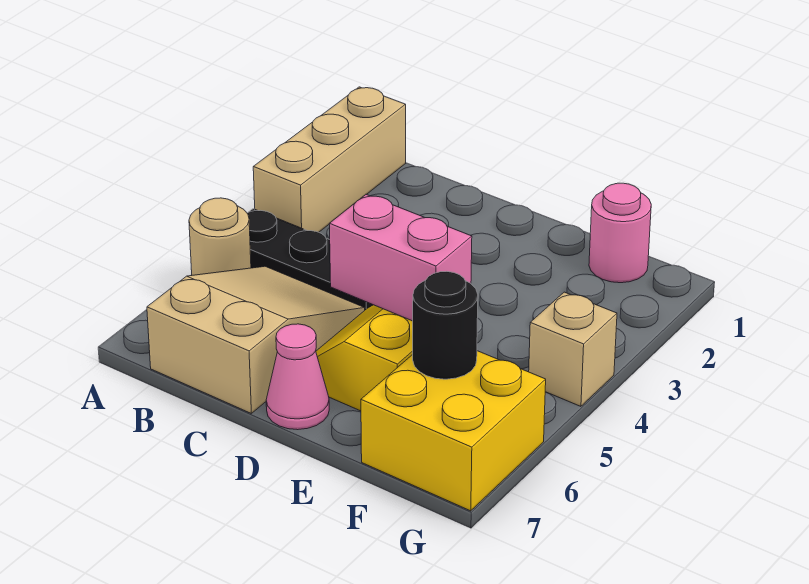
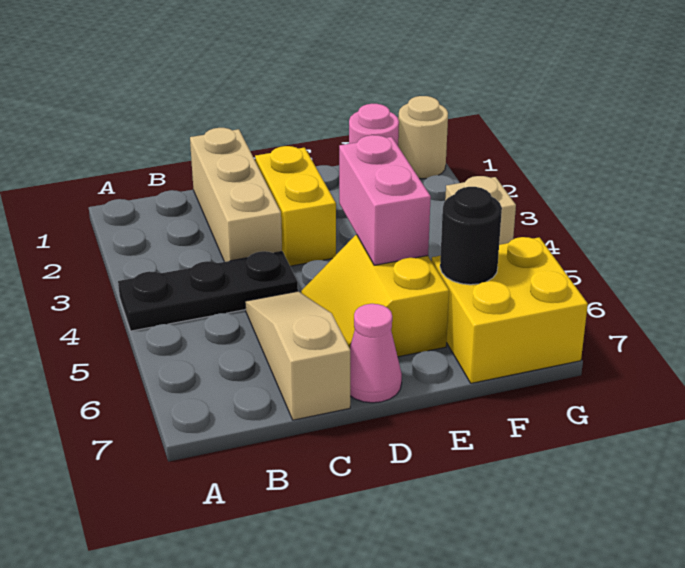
tan 1x3 brick [253,87,406,232] -> tan 1x3 brick moved to [190,128,282,262]
tan 1x1 round brick [189,198,251,275] -> tan 1x1 round brick moved to [398,96,448,179]
tan 2x3 slope [147,266,365,413] -> tan 1x3 slope [245,291,350,420]
none -> yellow 1x2 brick [255,146,336,266]
pink 1x2 brick [329,195,472,321] -> pink 1x2 brick turned to [339,135,431,265]

